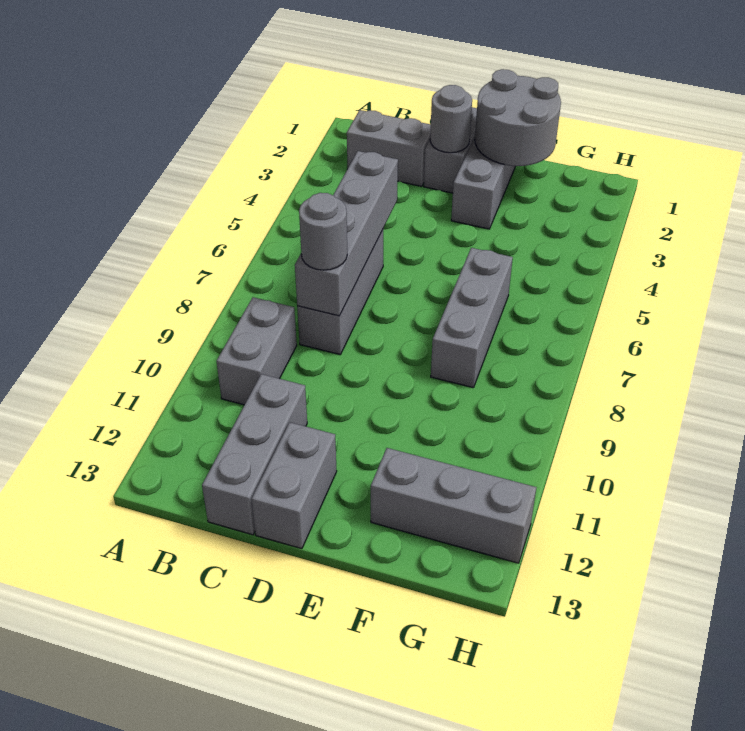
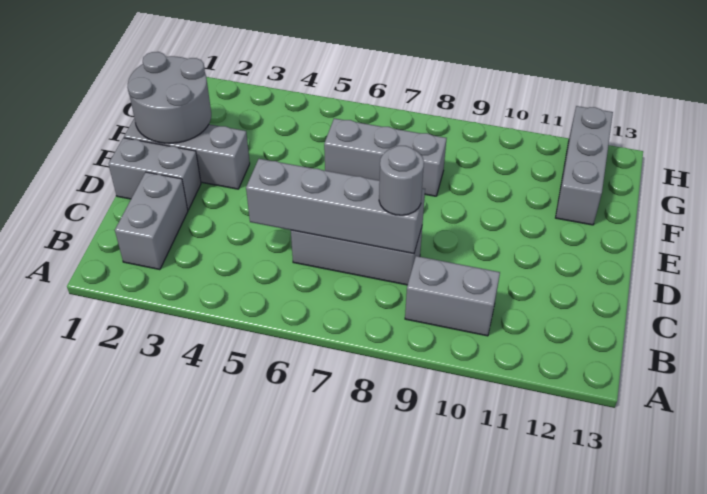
grey 1x3 brick [202,374,307,535] -> none
grey 1x1 round brick [430,85,472,153] -> none
grey 1x2 brick [252,422,337,549] -> none

